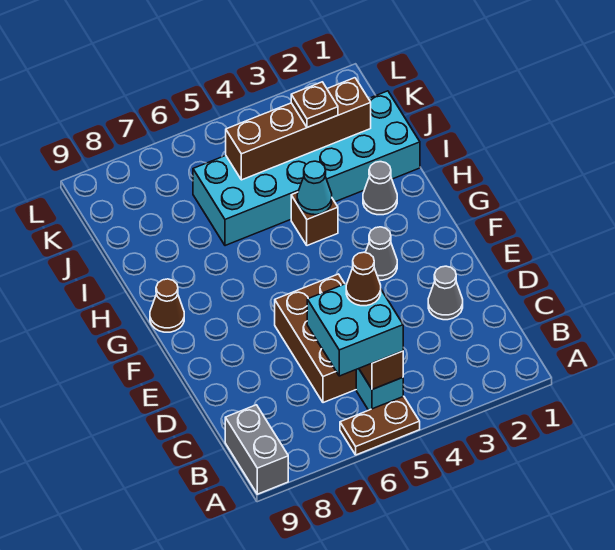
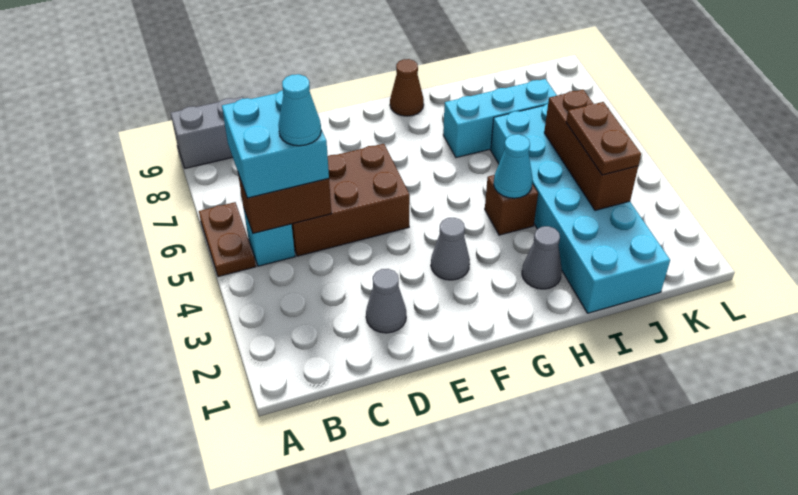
brown 1x1 cone [346,252,381,306] -> cyan 1x1 cone [278,74,321,146]
none -> cyan 1x3 brick [443,79,557,158]
brown 1x4 brick [226,78,371,180] -> brown 1x3 brick [544,90,638,210]
brown 1x1 plate [291,82,338,127] -> brown 1x2 plate [566,102,641,175]

